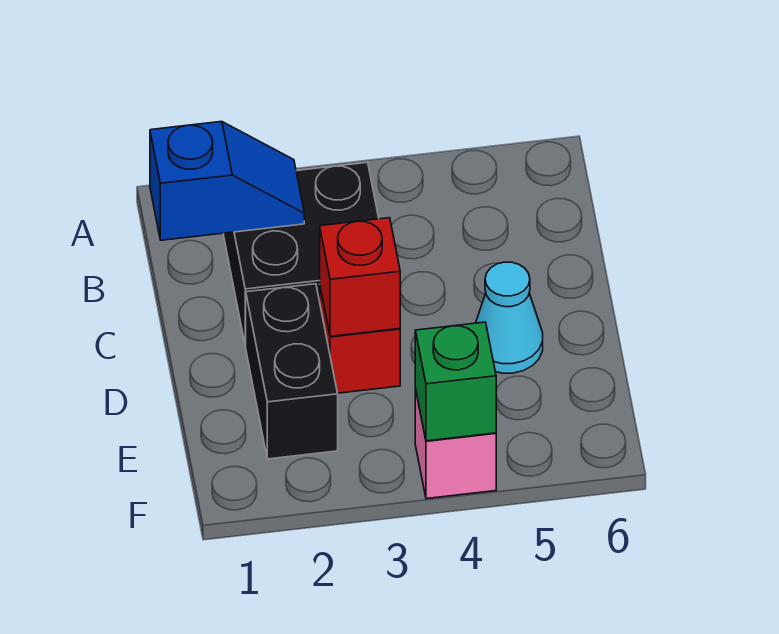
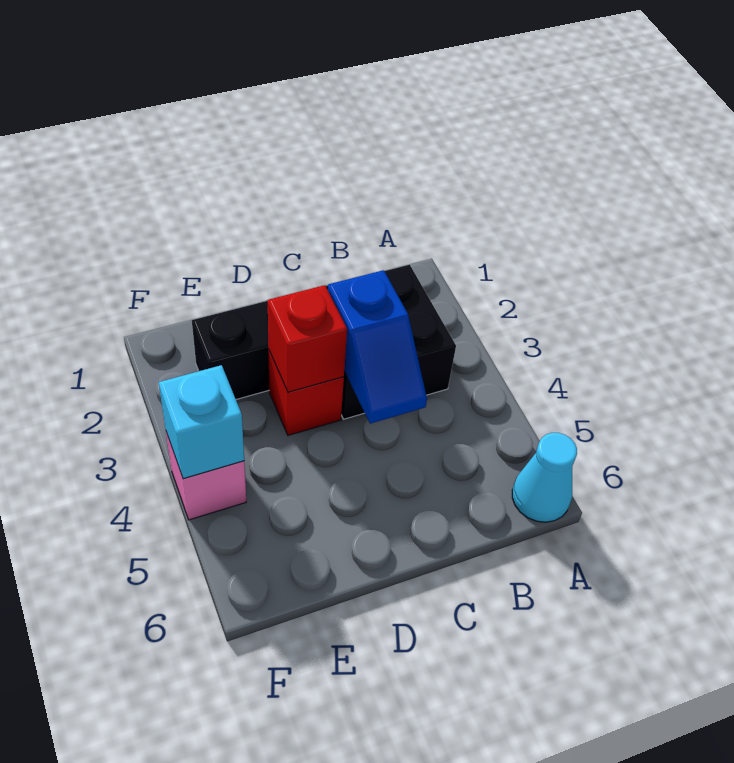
blue 1x2 slope [150,121,304,240] -> blue 1x2 slope moved to [328,270,427,424]
cyan 1x1 cone [476,262,543,373] -> cyan 1x1 cone moved to [512,433,577,522]
green 1x1 brick [415,322,496,441] -> cyan 1x1 brick [159,365,244,479]

